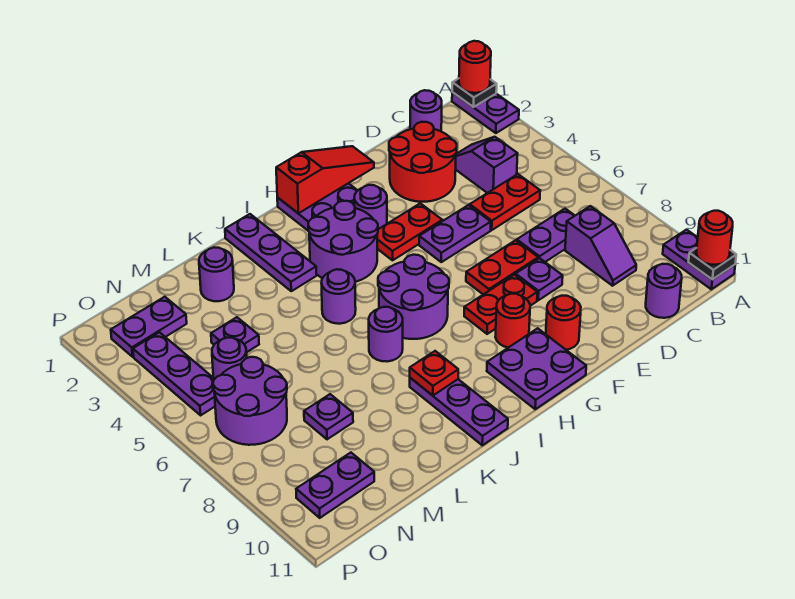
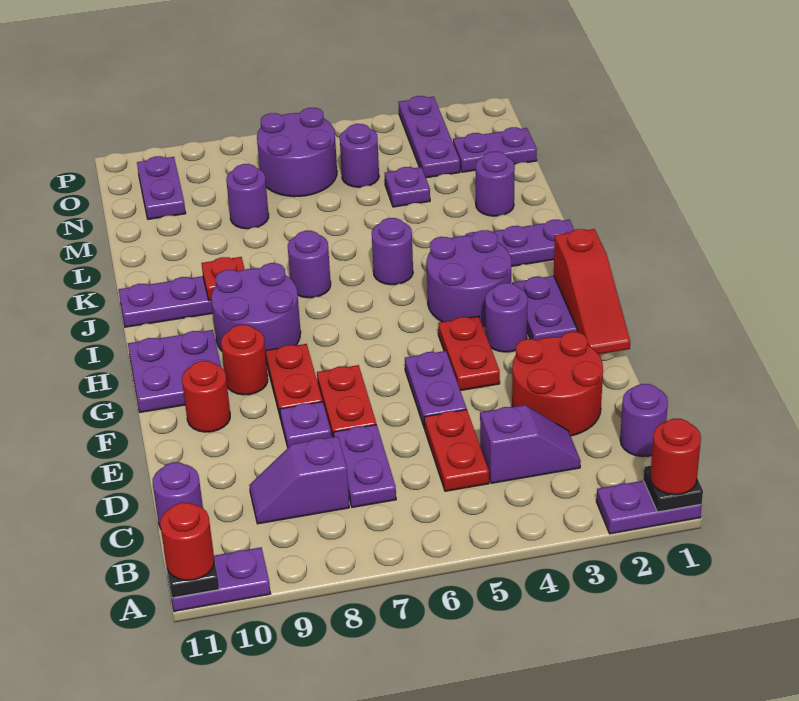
purple 2x2 round brick [378,255,449,339] -> purple 2x2 round brick moved to [211,263,301,351]
purple 1x1 plate [304,394,353,439] -> purple 1x1 round brick [226,164,269,229]
purple 1x2 plate [111,297,187,357] -> purple 1x2 plate turned to [453,127,537,172]
purple 1x3 plate [133,332,215,415] -> purple 1x3 plate turned to [398,96,460,178]

